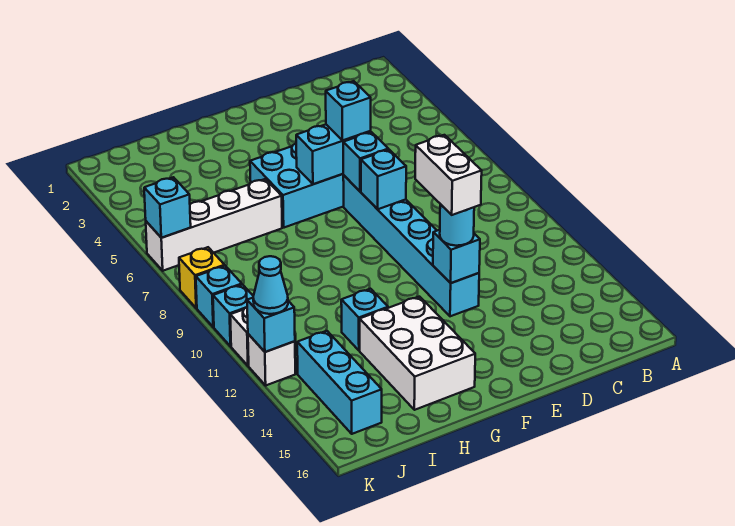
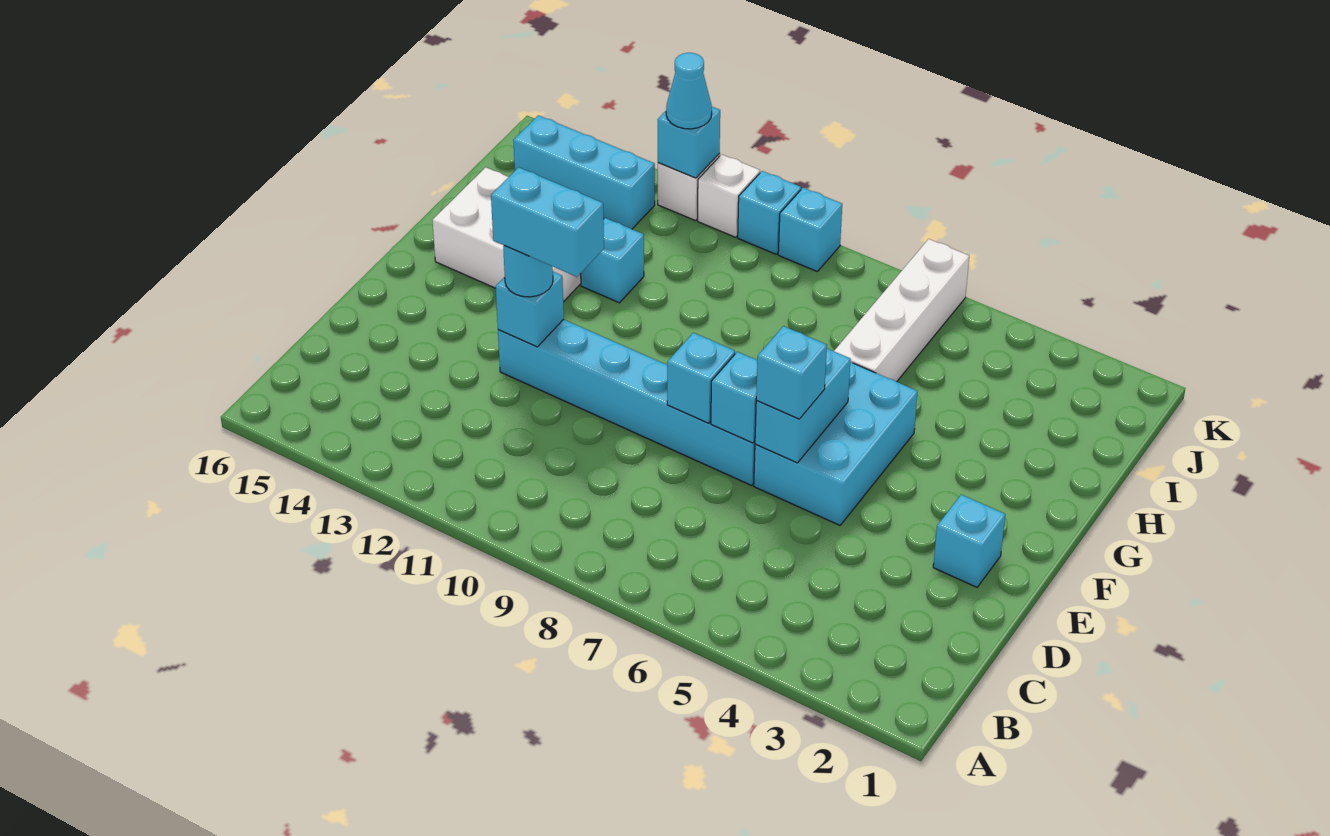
white 1x2 brick [415,135,482,215] -> cyan 1x2 brick [491,167,604,277]
cyan 1x1 brick [144,177,191,238] -> cyan 1x1 brick moved to [933,495,1005,587]
yellow 1x1 brick [179,247,225,308] -> none

